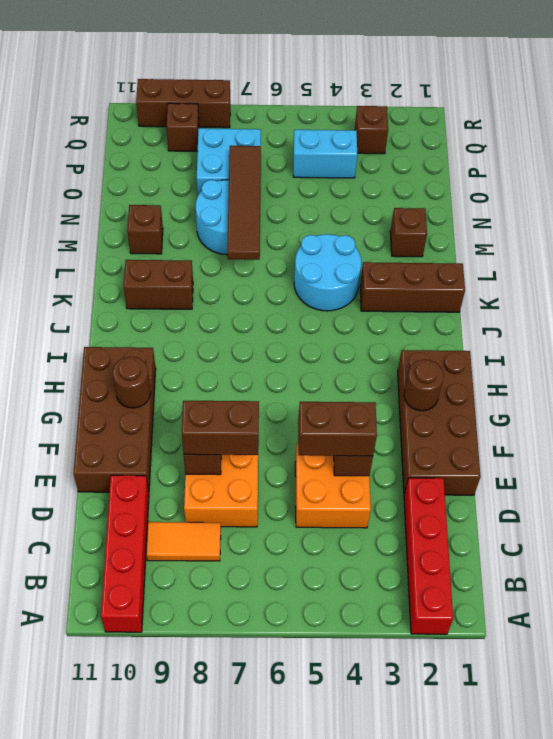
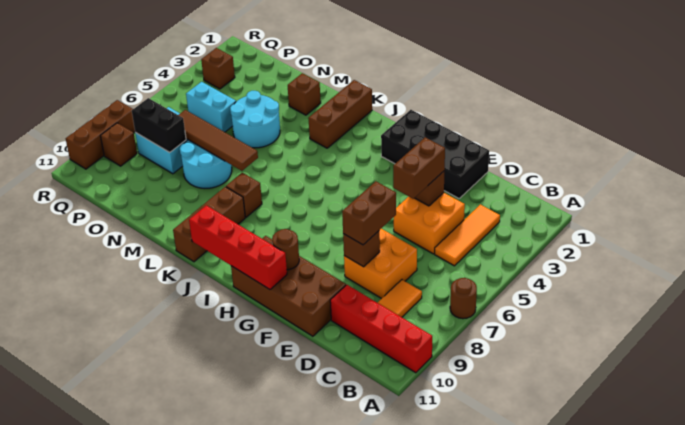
red 1x4 brick [404,478,453,634] -> red 1x4 brick moved to [189,205,287,289]
none -> orange 1x3 tile [435,204,500,266]
brown 2x4 brick [398,350,481,495] -> black 2x4 brick [381,110,489,198]
brown 1x1 round brick [404,359,444,411] -> brown 1x1 round brick moved to [450,278,477,319]
cyan 2x2 round brick [294,234,361,311] -> cyan 2x2 round brick moved to [230,91,280,148]
brown 1x2 brick [124,260,193,309] -> brown 1x3 brick [173,187,245,262]
brown 1x1 brick [127,205,163,254] -> brown 1x1 brick moved to [226,173,262,217]
none -> black 1x2 brick [132,98,186,152]
cyan 1x2 brick [293,130,357,178] -> cyan 1x2 brick turned to [186,82,236,132]

